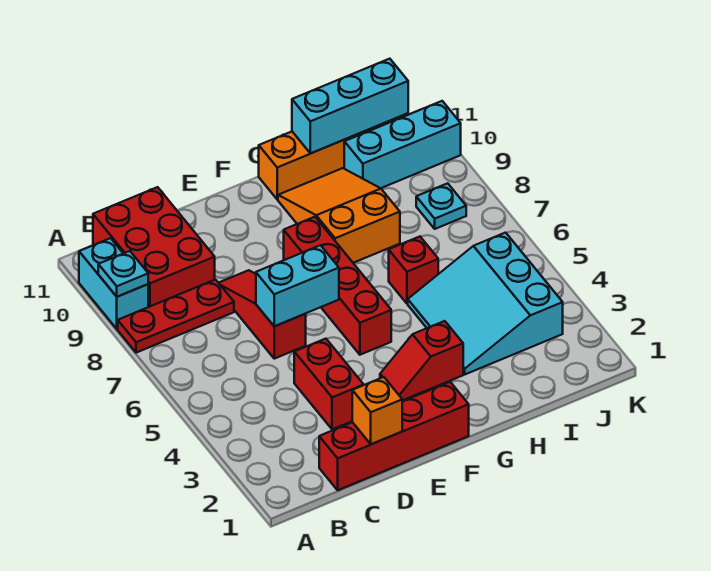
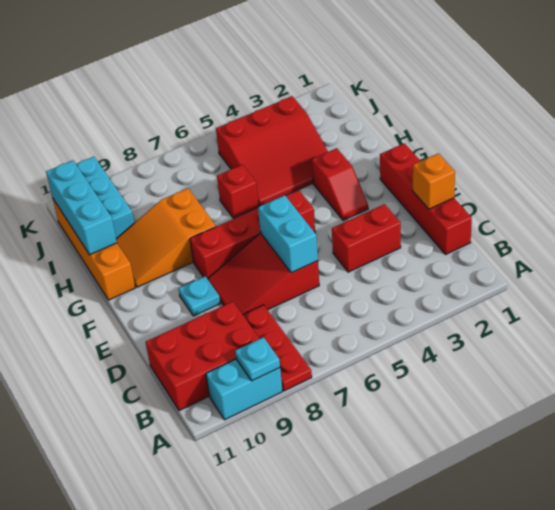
red 1x3 slope [219,270,306,359] -> red 2x3 slope [208,233,319,314]
cyan 3x3 slope [408,233,563,374] -> red 3x3 slope [216,96,328,206]
cyan 1x1 plate [416,183,466,229] -> cyan 1x1 plate moved to [179,276,220,316]

